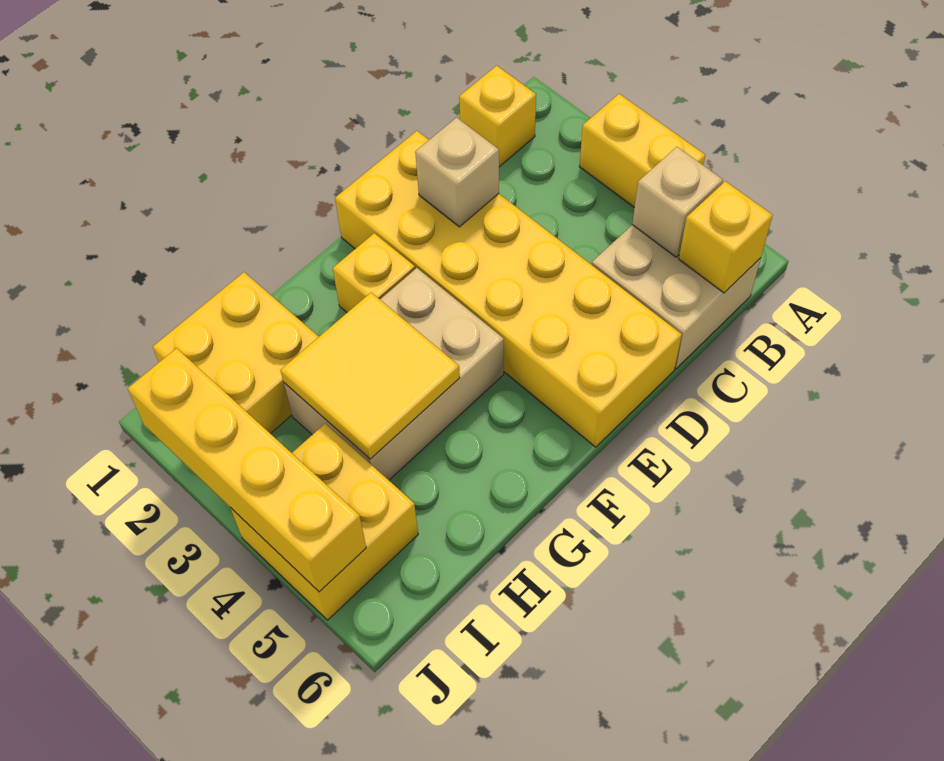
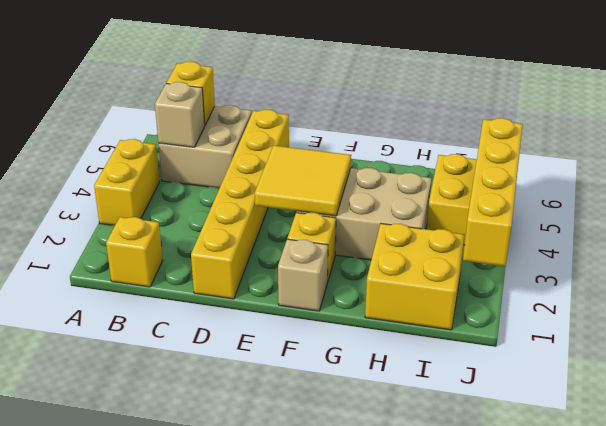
yellow 2x6 brick [335,131,682,447] -> yellow 1x6 brick [191,110,289,299]
tan 1x1 brick [415,118,499,227] -> tan 1x1 brick moved to [278,239,328,311]
yellow 2x2 tile [280,293,460,459] -> yellow 2x2 tile moved to [255,146,351,216]

